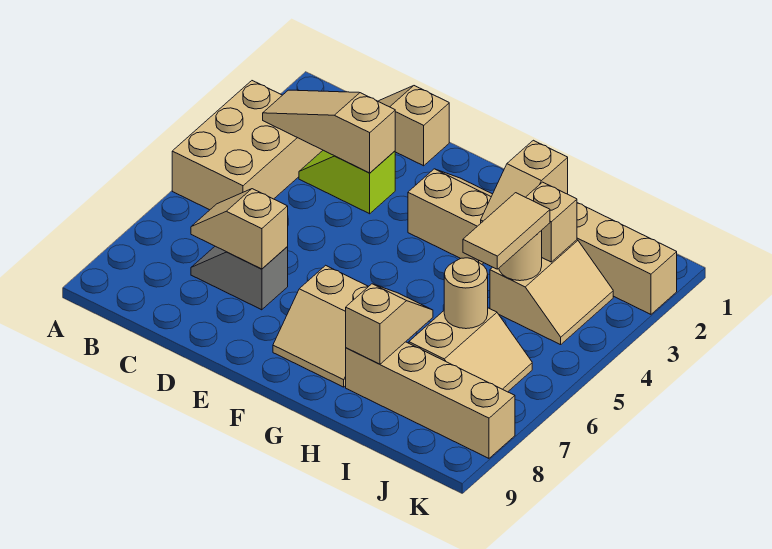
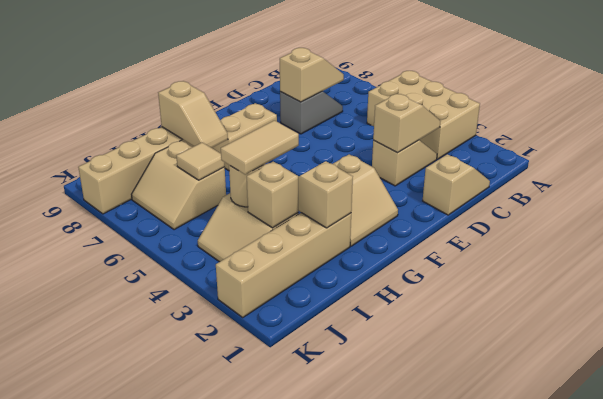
tan 1x3 slope [263,90,395,173] -> tan 1x2 slope [373,94,441,153]
lime 1x2 slope [299,150,395,214] -> tan 1x2 slope [372,140,437,186]
tan 1x2 tile [463,193,550,269] -> tan 1x2 tile turned to [221,120,299,175]
tan 1x1 round brick [444,258,488,329] -> tan 1x1 tile [176,142,225,180]

